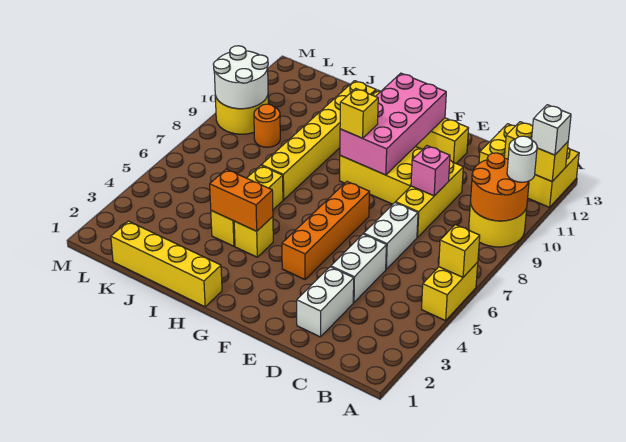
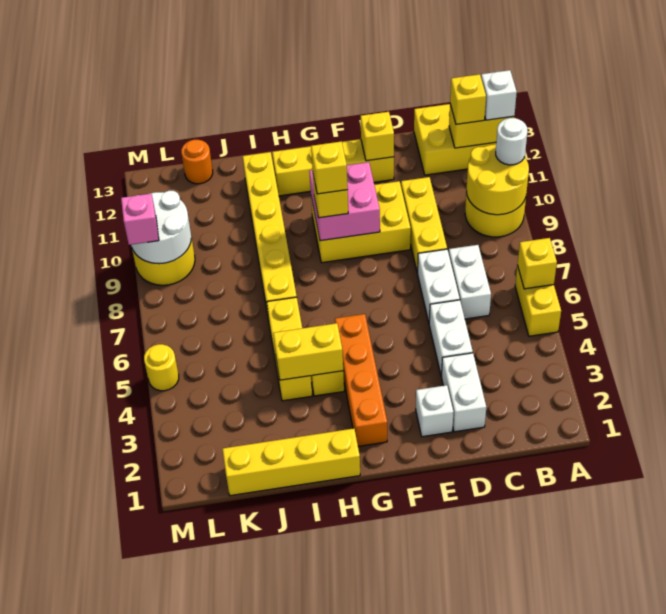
orange 2x2 round brick [471,153,529,221] -> yellow 2x2 round brick [466,144,529,215]
none -> yellow 1x1 brick [450,74,486,124]
none -> white 1x2 brick [449,245,491,319]
pink 1x1 brick [411,146,450,196] -> pink 1x1 brick moved to [121,194,159,245]
none -> white 1x1 brick [416,385,454,437]
none -> yellow 1x1 brick [361,112,394,161]
orange 1x4 brick [282,182,369,280] -> orange 1x4 brick moved to [335,314,387,446]
pink 2x4 brick [340,73,446,175] -> pink 2x2 brick [309,162,380,241]
none -> yellow 1x1 brick [311,141,348,194]
orange 1x2 brick [210,169,273,231] -> yellow 1x2 brick [273,323,343,380]
orange 1x1 round brick [254,104,280,147] -> orange 1x1 round brick moved to [181,140,213,184]
none -> yellow 1x1 round brick [144,344,179,391]

